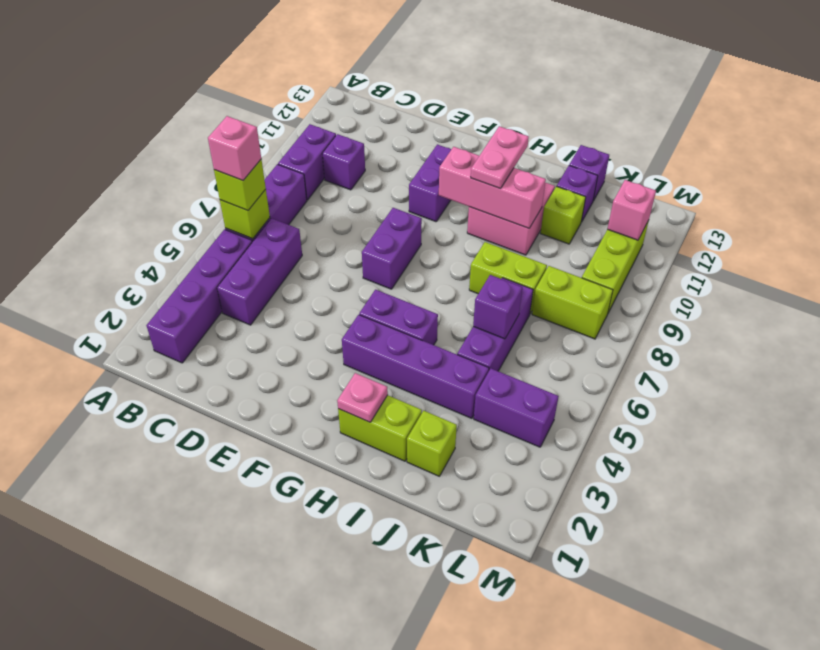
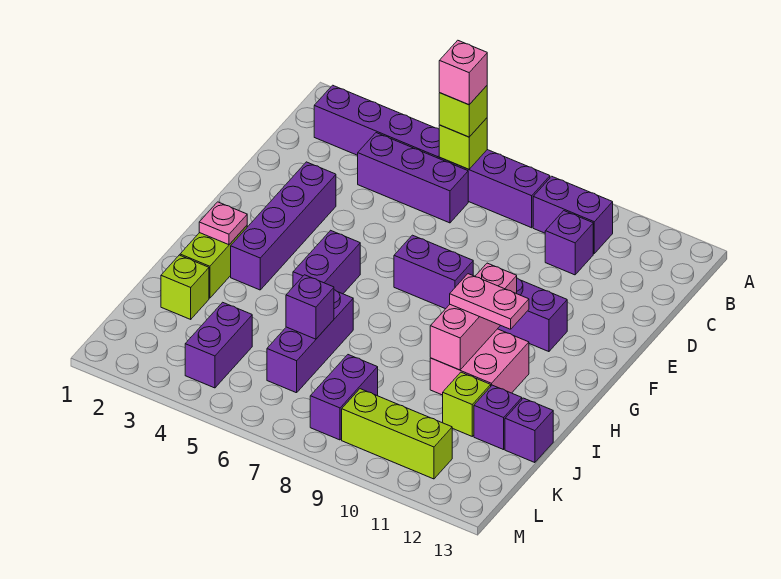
purple 1x4 brick [342,315,489,418] -> purple 1x4 brick moved to [231,162,336,290]
lime 1x2 brick [469,242,547,314] -> none
purple 1x3 brick [457,278,533,371] -> purple 1x3 brick turned to [267,290,353,393]
lime 1x2 brick [532,266,613,339] -> purple 1x2 brick [310,355,378,440]
pink 1x1 brick [608,180,656,240] -> none

